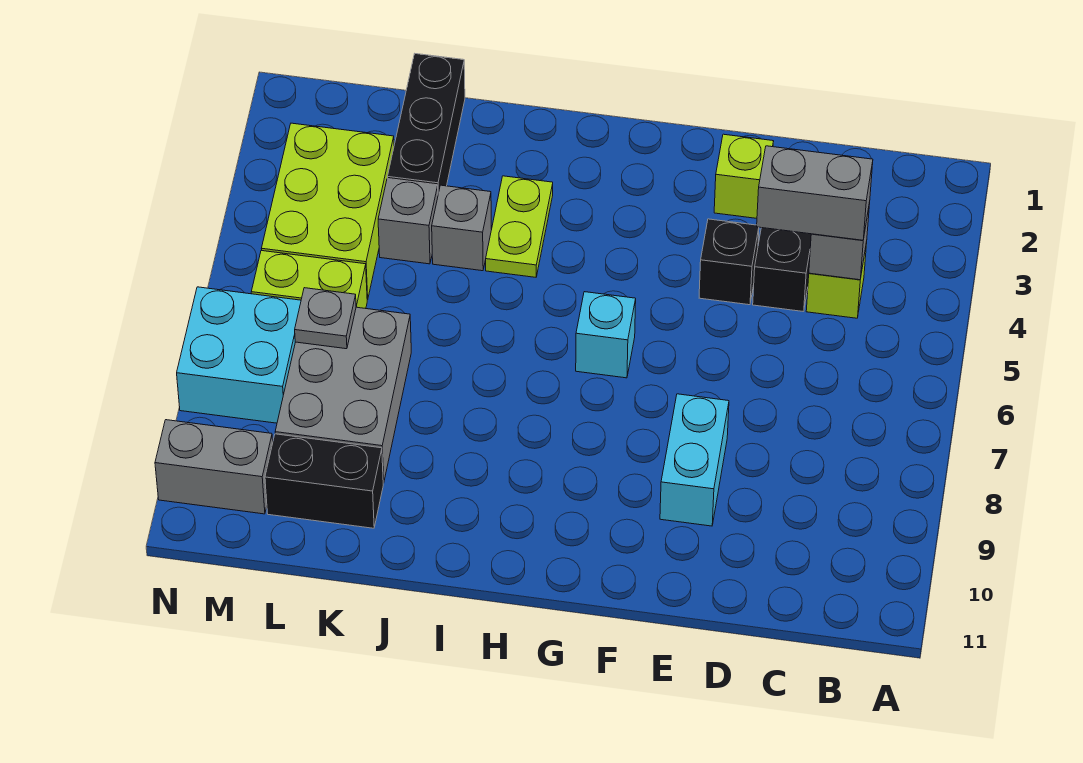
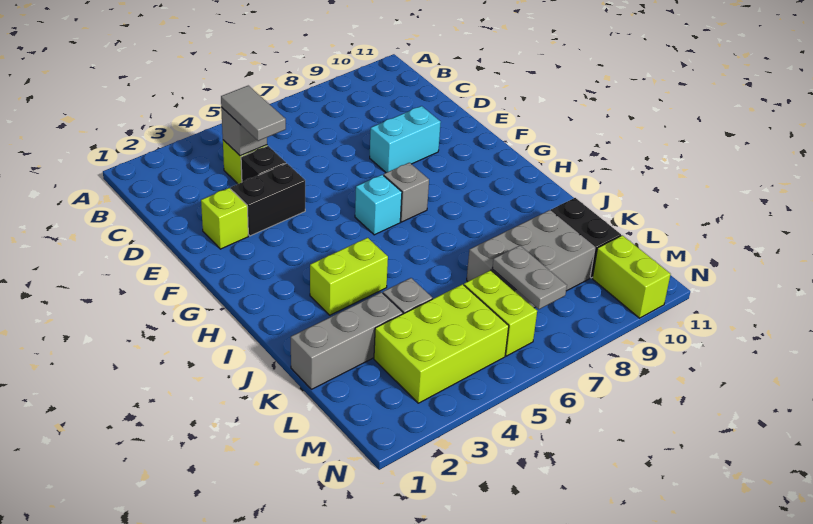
grey 1x2 brick [757,146,873,240] -> grey 1x2 tile [221,86,286,141]
black 1x1 brick [699,219,759,305] -> black 1x2 brick [231,163,305,236]
lime 1x2 plate [486,176,553,277] -> lime 1x2 brick [310,238,388,315]
grey 1x1 brick [432,185,492,271] -> grey 1x1 brick moved to [384,163,429,222]
black 1x3 brick [388,54,465,193] -> grey 1x3 brick [291,292,403,389]
grey 1x1 plate [295,288,356,349] -> grey 1x2 plate [492,245,567,309]
cyan 2x2 brick [177,287,301,423] -> none
grey 1x2 brick [155,420,273,514] -> lime 1x2 brick [592,235,671,318]

